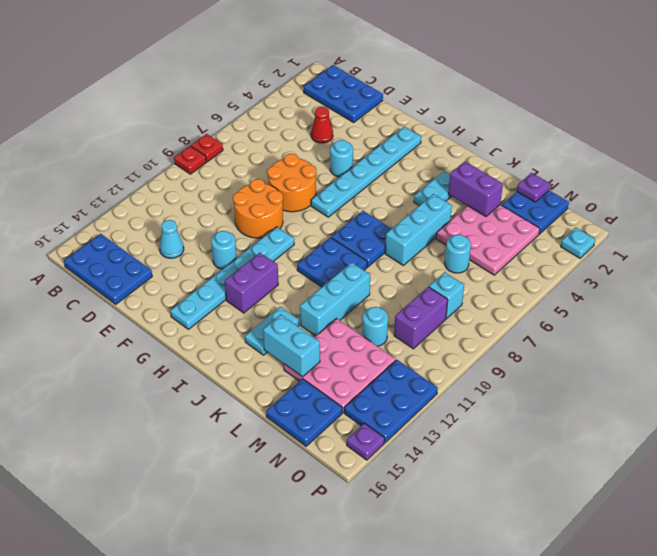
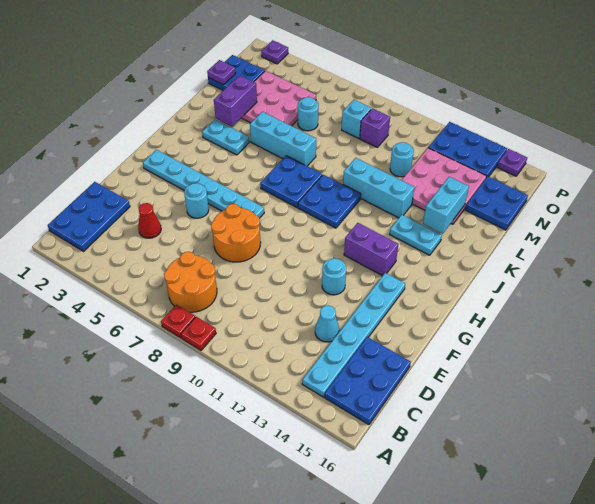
orange 2x2 round brick [233,179,283,238] -> orange 2x2 round brick moved to [164,252,217,312]
cyan 1x6 plate [170,227,294,329] -> cyan 1x6 plate turned to [302,273,405,397]
purple 1x2 brick [394,287,448,349] -> purple 1x1 brick [360,108,390,148]
cyan 1x1 plate [561,228,595,258] -> purple 1x1 plate [261,40,288,64]

